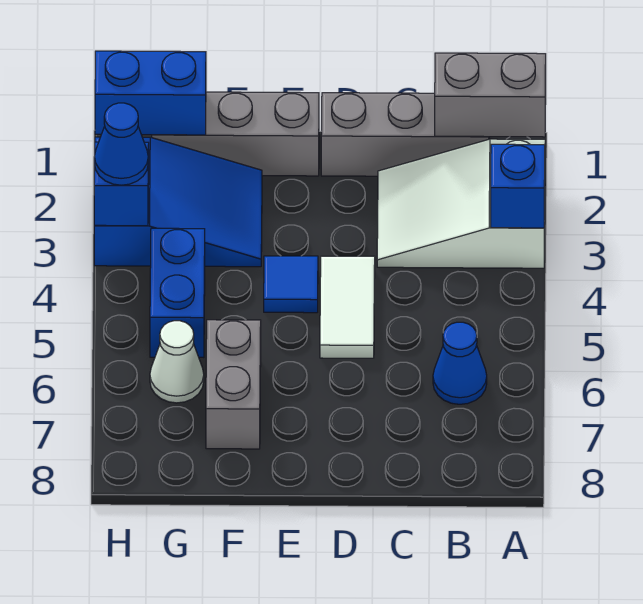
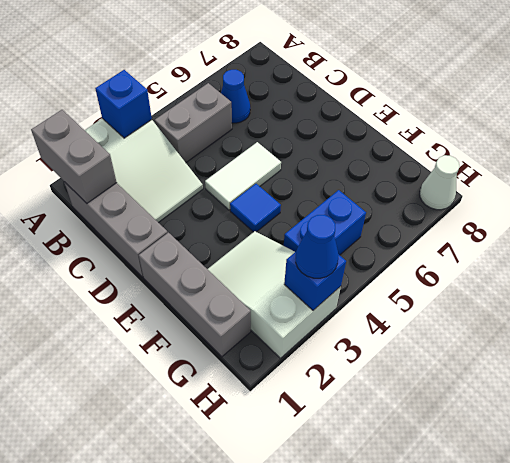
blue 2x3 slope [94,137,262,267] -> white 2x3 slope [208,231,341,358]
grey 1x2 brick [206,320,261,449] -> grey 1x2 brick moved to [155,83,232,162]
blue 1x2 brick [95,51,206,135] -> none
white 1x1 cone [150,321,204,403] -> white 1x1 cone moved to [420,155,459,210]

